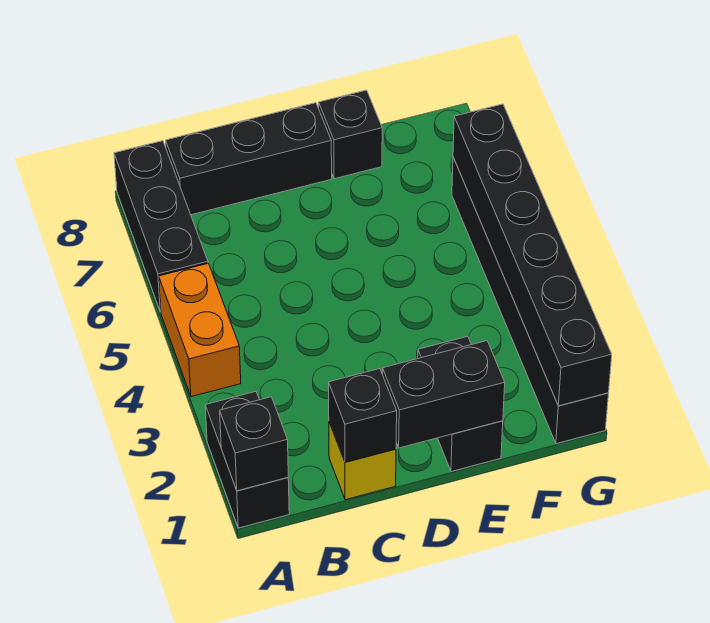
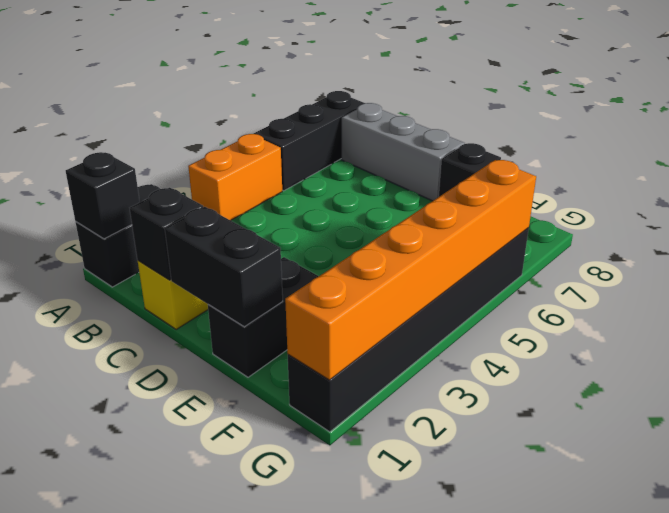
black 1x3 brick [166,103,332,215] -> grey 1x3 brick [341,103,465,201]
black 1x6 brick [453,104,612,406] -> orange 1x6 brick [285,160,536,380]

